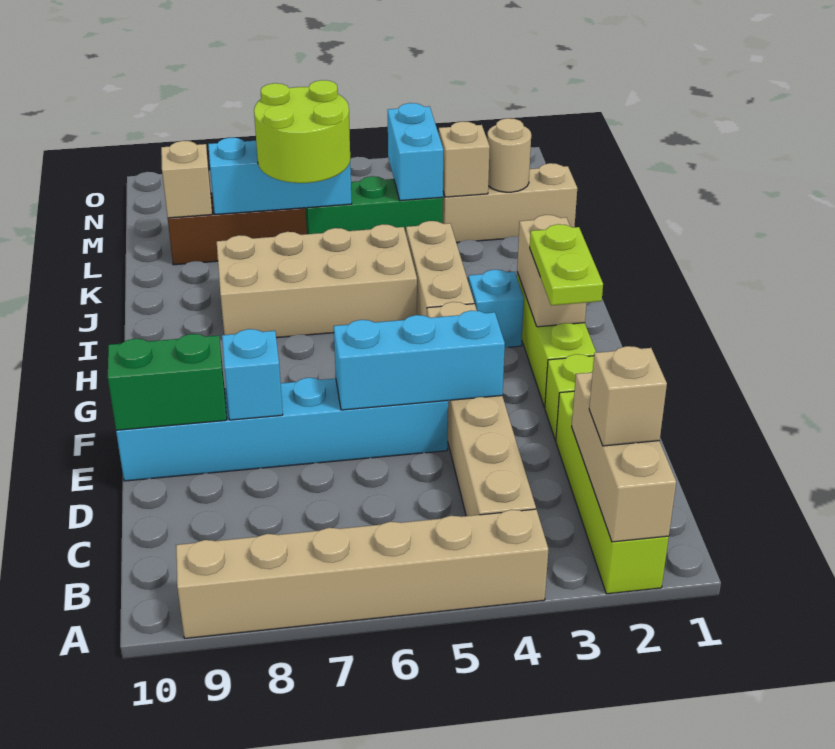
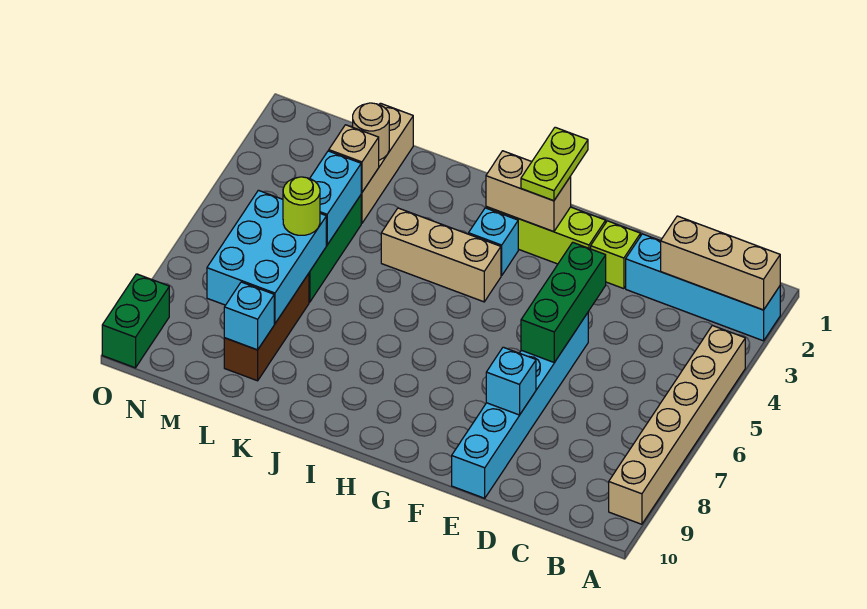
lime 1x4 brick [556,391,669,594] -> cyan 1x4 brick [626,234,780,341]
tan 1x1 brick [589,346,667,446] -> none
tan 1x6 brick [427,302,536,516] -> none
cyan 1x3 brick [334,311,505,410] -> green 1x3 brick [521,242,606,362]
green 1x2 brick [108,334,227,430] -> green 1x2 brick moved to [102,274,169,368]
lime 1x2 plate [530,224,603,305] -> lime 1x2 plate turned to [521,127,588,201]
tan 2x4 brick [217,224,417,338] -> none
lime 2x2 round brick [254,80,350,183] -> lime 1x1 round brick [283,177,320,235]
cyan 1x2 brick [388,103,443,201] -> cyan 1x2 brick turned to [310,151,361,245]
cyan 1x3 brick [208,138,352,214] -> cyan 2x3 brick [207,190,326,324]
tan 1x1 brick [161,141,212,218] -> cyan 1x1 brick [224,282,274,350]

